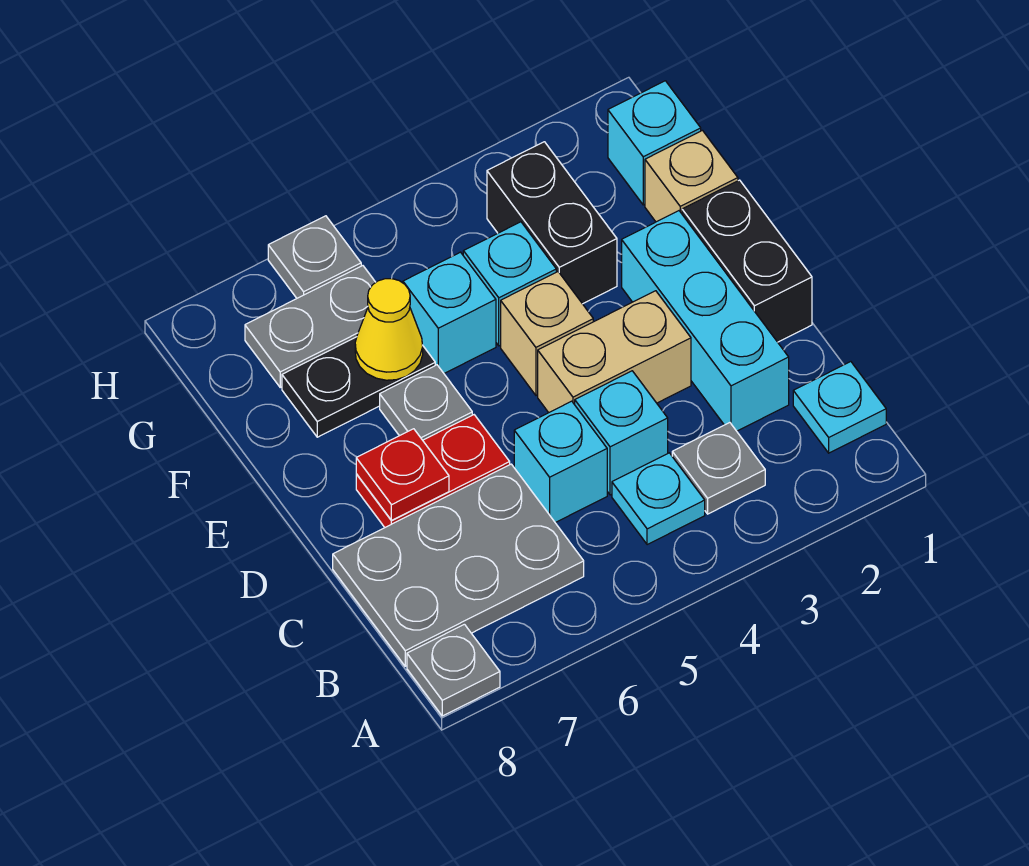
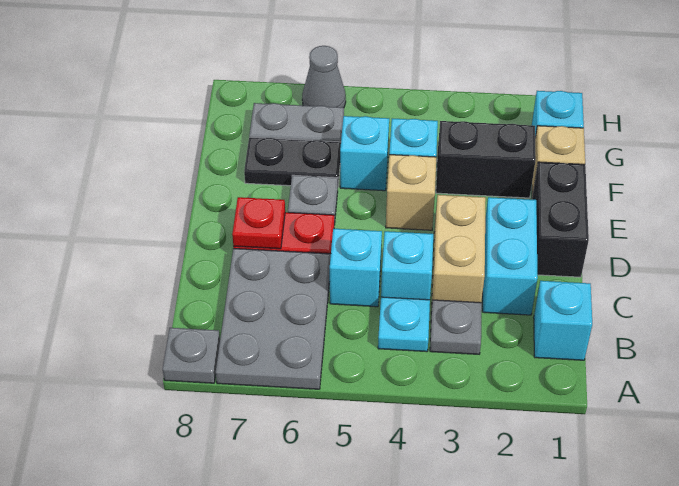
cyan 1x1 plate [793,362,886,453] -> cyan 1x1 brick [534,281,592,360]
grey 2x3 plate [333,464,584,666] -> grey 2x3 plate turned to [216,248,331,389]
cyan 1x3 brick [622,211,789,431] -> cyan 1x2 brick [483,197,538,315]
tan 1x2 brick [538,291,691,413] -> tan 1x2 brick turned to [432,195,486,303]
black 1x2 brick [487,142,617,304] -> black 1x2 brick turned to [436,121,536,198]
yellow 1x1 cone [355,279,423,380] -> none
grey 1x1 plate [268,216,361,298] -> grey 1x1 cone [302,46,346,108]

